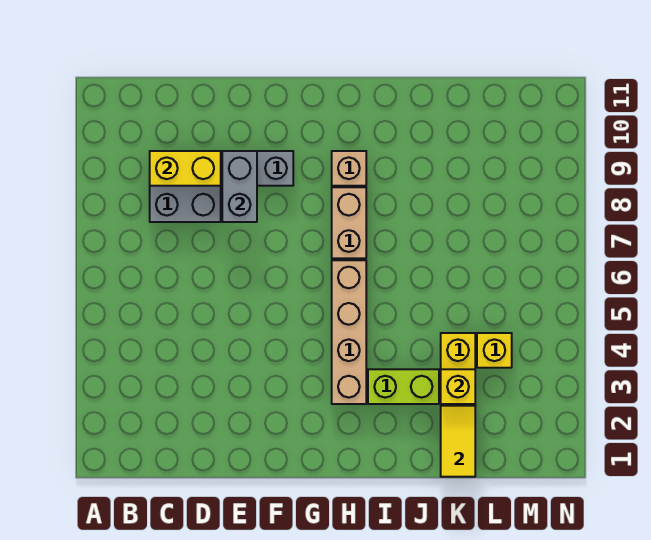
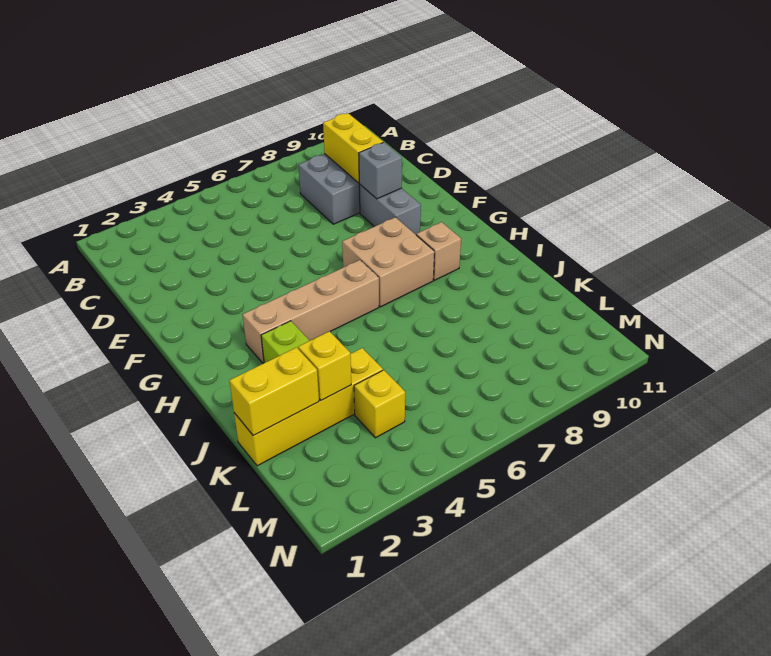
grey 1x2 brick [222,151,257,222] -> grey 1x1 brick [359,142,402,199]
tan 1x2 brick [332,187,366,258] -> tan 2x2 brick [342,217,434,307]
yellow 1x2 tile [441,406,475,477] -> yellow 1x2 brick [229,347,319,436]

